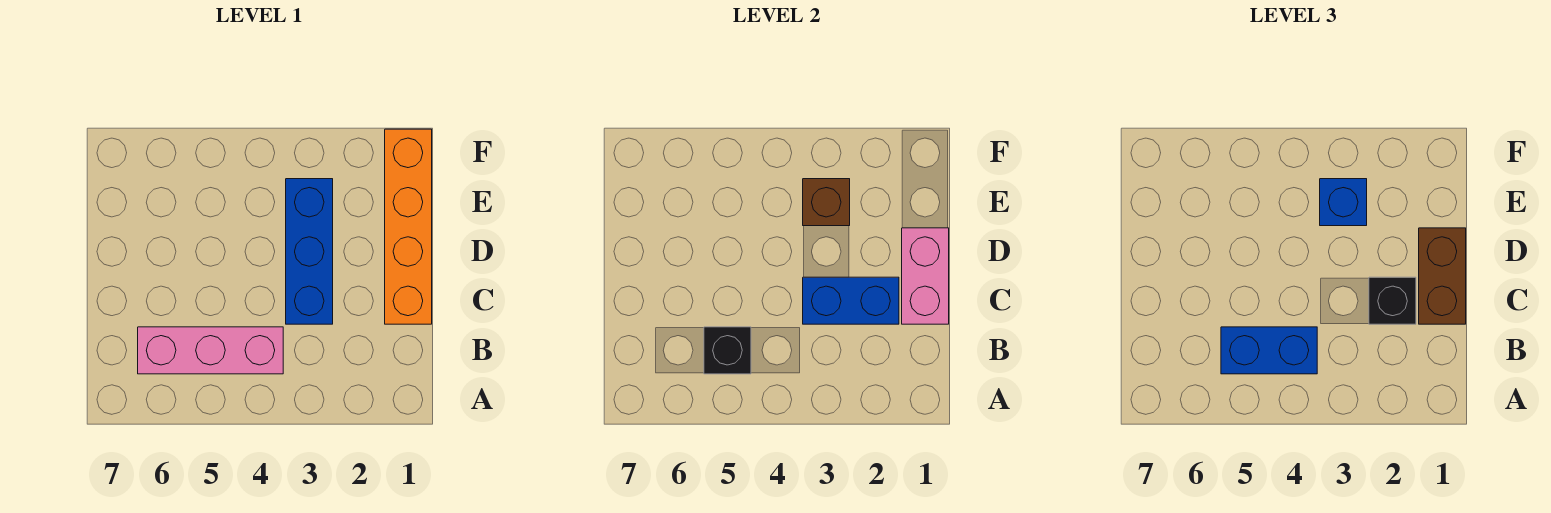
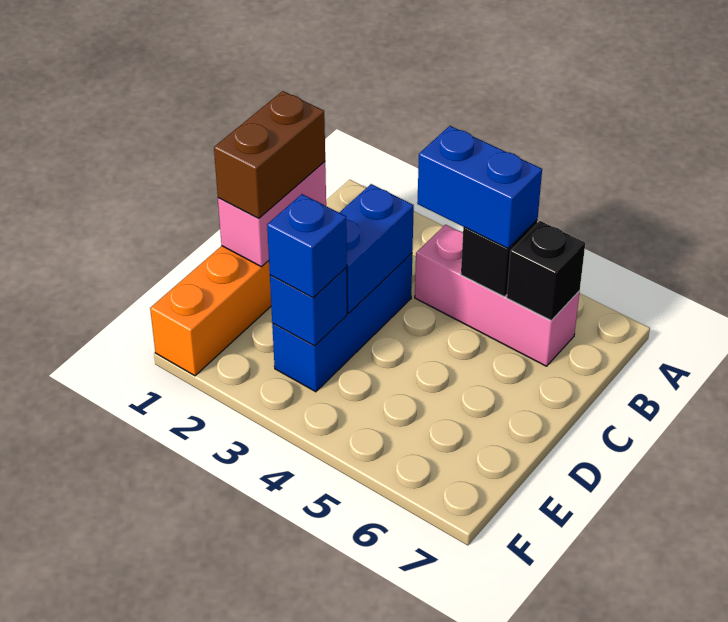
blue 1x2 brick [803,277,899,324] -> blue 1x2 brick turned to [339,184,414,313]
black 1x1 brick [1369,277,1416,324] -> black 1x1 brick moved to [507,221,585,321]
brown 1x1 brick [803,179,850,226] -> blue 1x1 brick [270,267,347,346]

